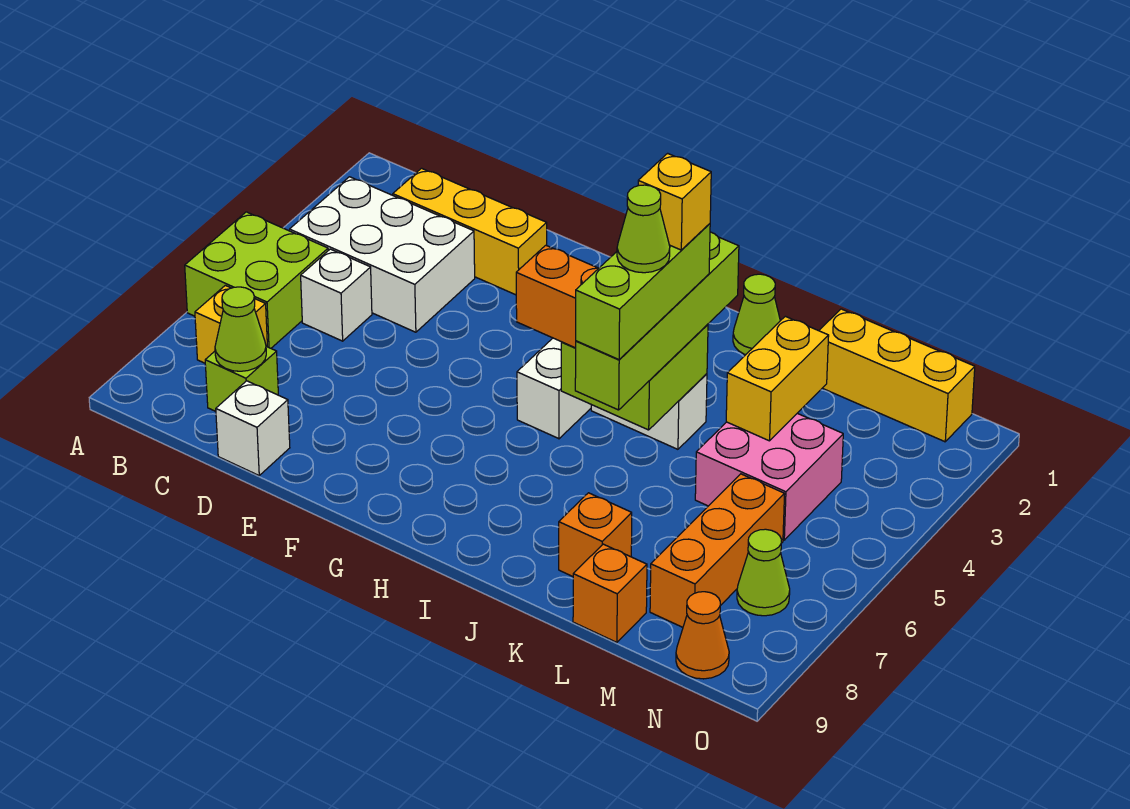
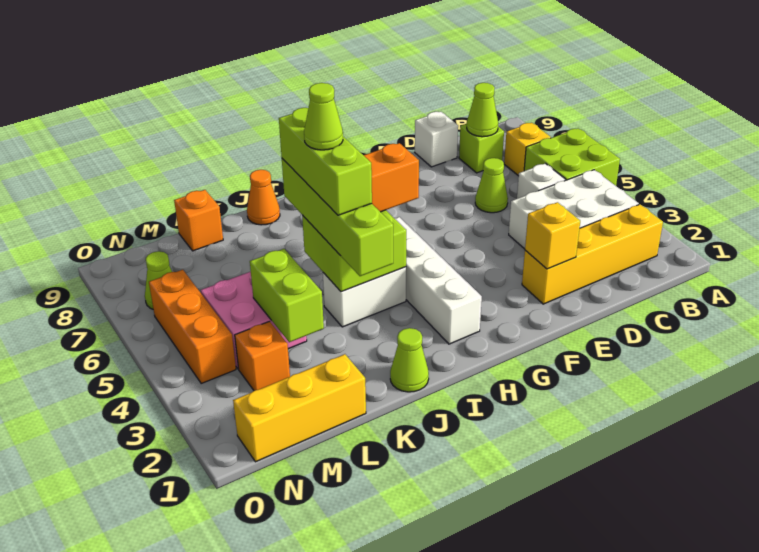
yellow 1x3 brick [393,168,547,295] -> yellow 1x4 brick [522,204,663,304]
none -> lime 1x1 cone [475,158,508,213]
yellow 1x1 brick [638,153,711,250] -> yellow 1x1 brick moved to [525,202,580,269]
orange 1x1 brick [559,493,632,576] -> orange 1x1 brick moved to [235,321,290,390]
yellow 1x2 brick [726,316,829,441] -> lime 1x2 brick [250,249,324,342]
orange 1x3 brick [650,474,785,627] -> orange 1x3 brick moved to [149,270,236,383]
orange 1x1 cone [676,592,729,679] -> orange 1x1 cone moved to [247,170,280,225]

